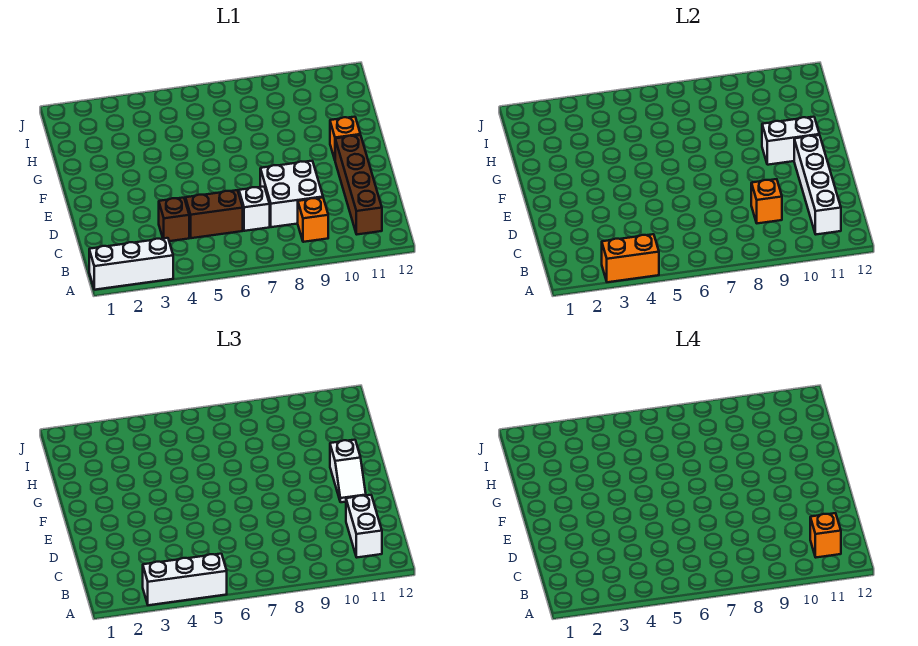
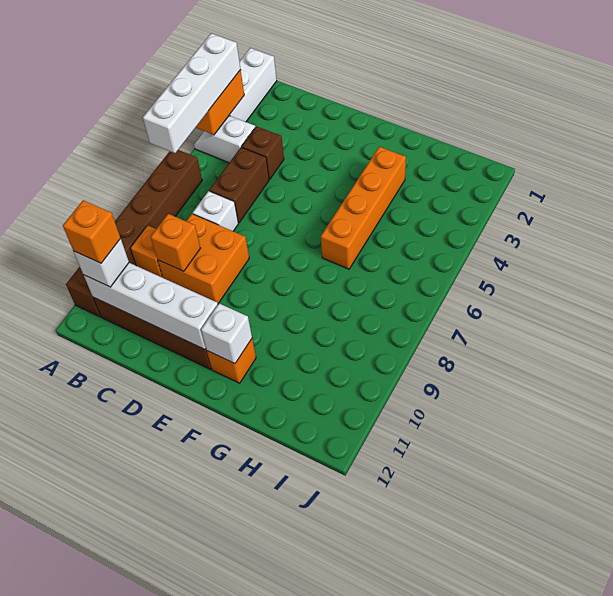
white 1x3 brick [143,554,227,605] -> white 1x4 brick [143,33,241,153]
none -> brown 1x6 brick [66,150,202,317]
white 1x2 brick [346,495,382,557] -> white 1x1 brick [74,239,129,287]
white 2x2 brick [260,161,323,227] -> orange 2x2 brick [158,214,249,304]
white 1x2 slope [330,440,366,502] -> white 1x2 slope moved to [194,116,255,163]
white 1x2 brick [762,117,819,165] -> white 1x1 brick [201,304,252,364]
none -> orange 1x4 brick [321,147,406,269]

